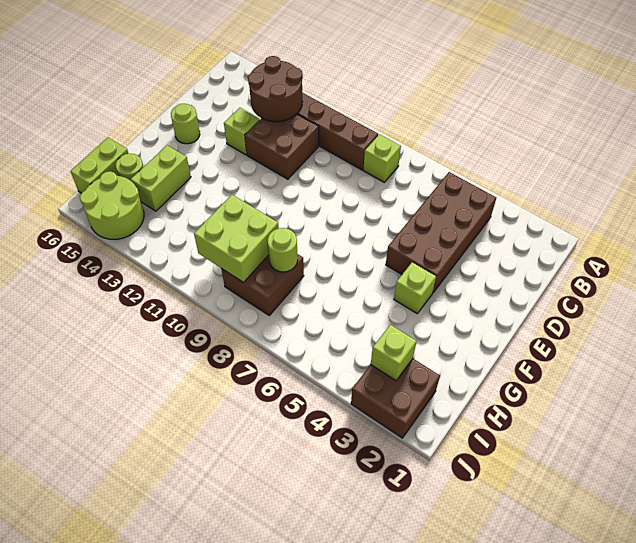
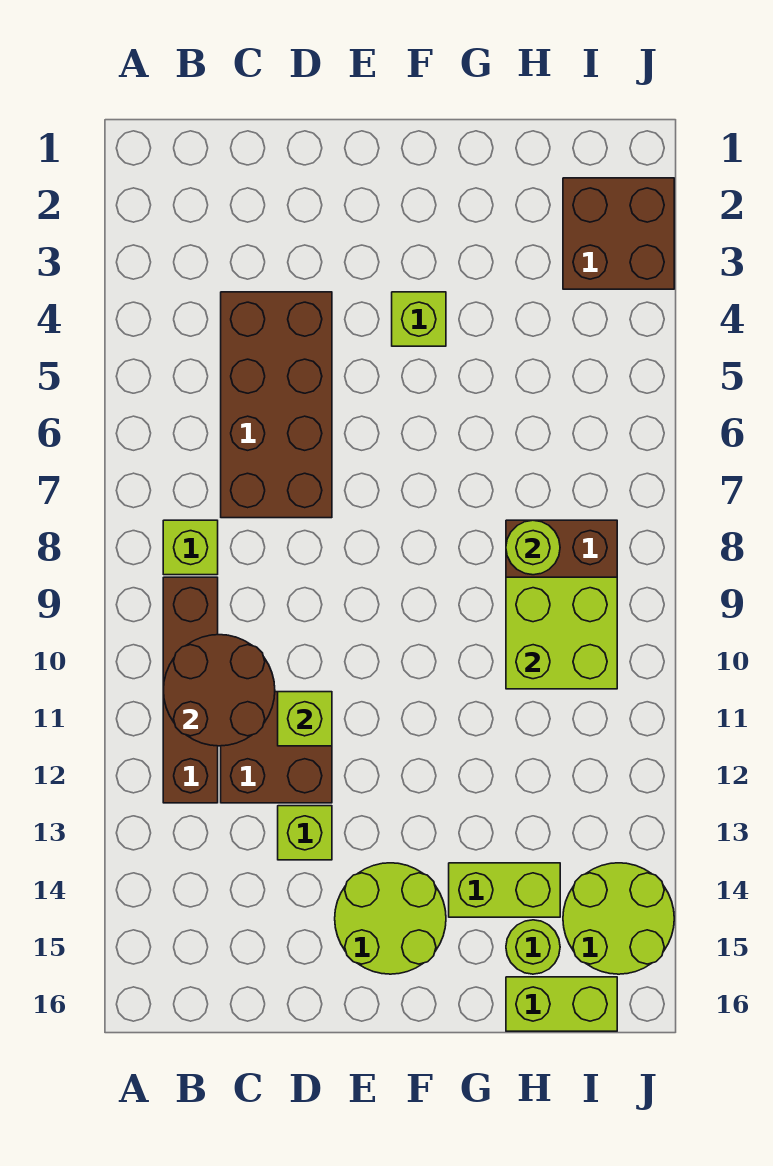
brown 2x4 brick [386,172,496,293] -> brown 2x4 brick turned to [221,292,332,518]
brown 2x2 round brick [248,56,303,122] -> brown 2x2 round brick moved to [163,635,275,746]
lime 1x1 round brick [171,104,200,144] -> lime 2x2 round brick [335,863,446,974]
lime 1x1 brick [371,325,417,380] -> lime 1x1 brick moved to [278,692,332,746]

